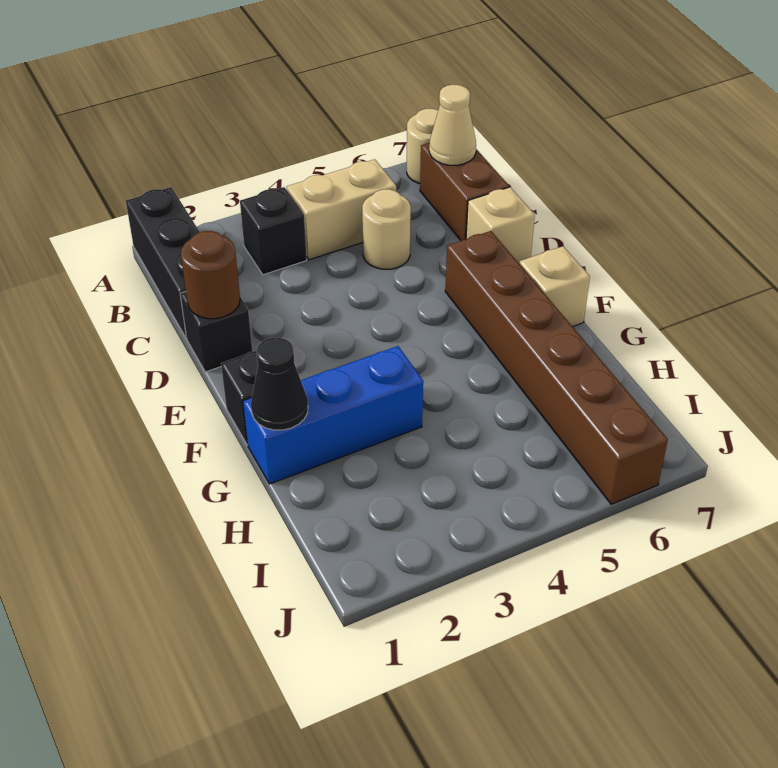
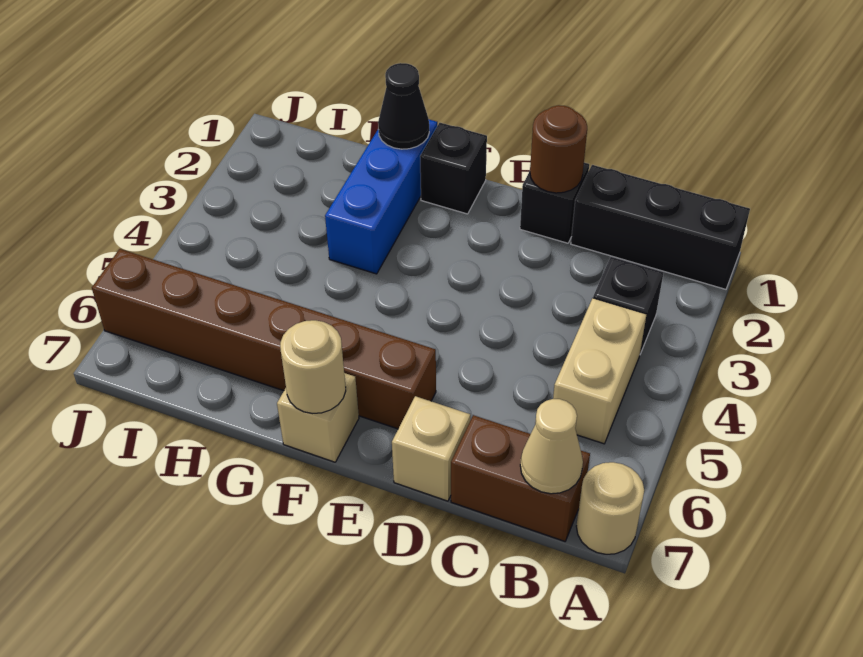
tan 1x1 round brick [362,189,411,269] -> tan 1x1 round brick moved to [280,320,346,413]

